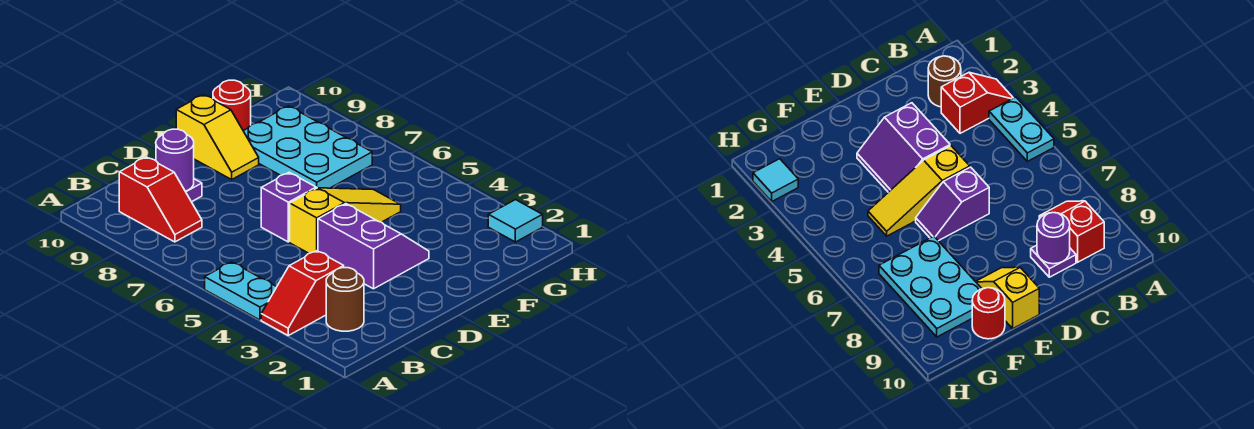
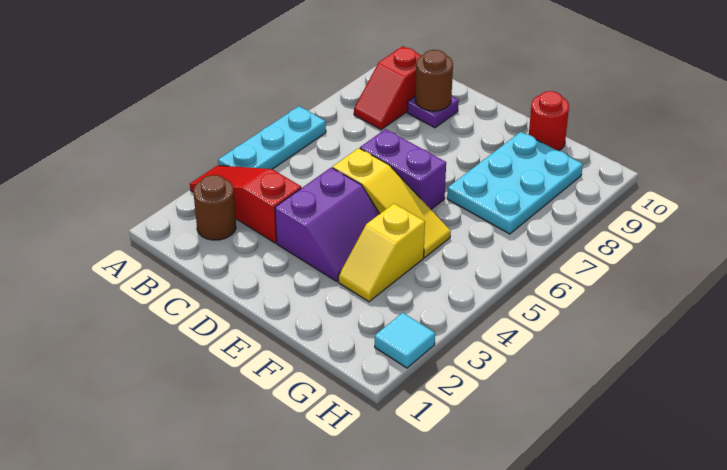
red 1x2 slope [261,251,344,335] -> red 1x3 slope [190,165,301,243]
cyan 1x2 plate [205,262,276,320] -> cyan 1x3 plate [218,106,326,169]
purple 1x1 round brick [156,129,194,191] -> brown 1x1 round brick [415,50,453,111]
purple 1x2 slope [261,172,317,242] -> purple 1x2 brick [360,129,446,209]
yellow 1x2 slope [176,95,259,179] -> yellow 1x2 slope moved to [338,204,425,302]

